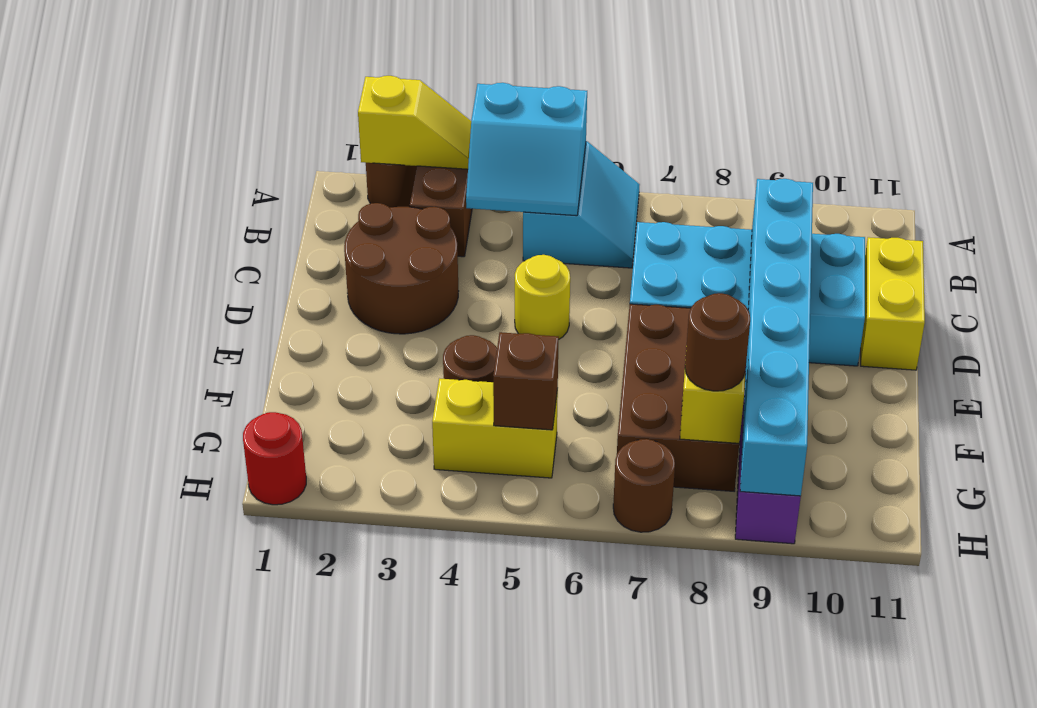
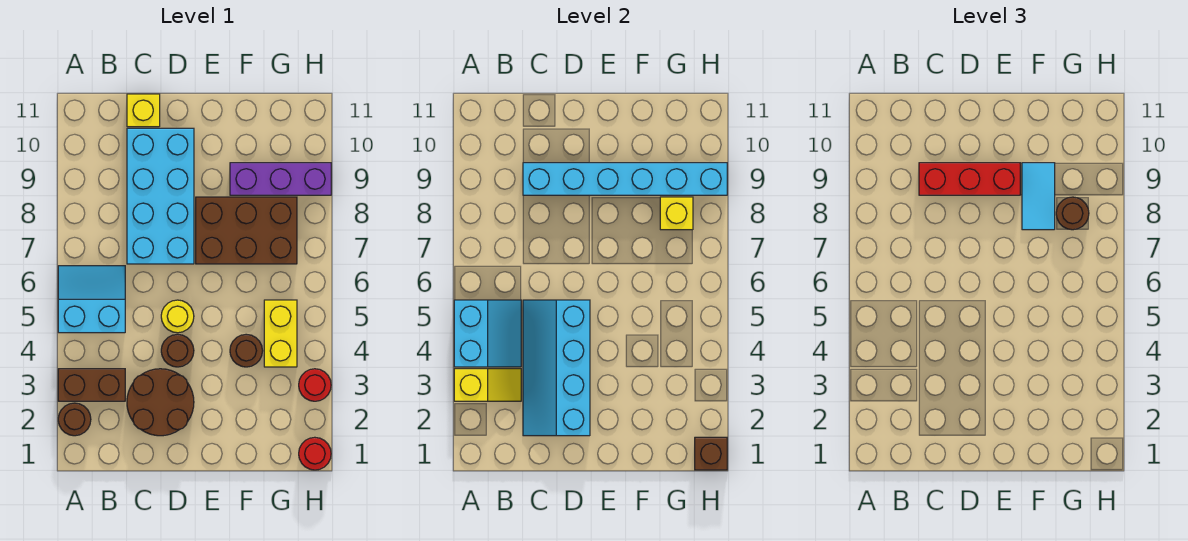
yellow 1x2 slope [358,76,471,169] -> yellow 1x2 slope turned to [454,369,521,401]
none -> cyan 2x4 slope [523,300,590,436]
none -> red 1x3 brick [919,163,1020,195]
yellow 1x2 brick [861,237,925,370] -> yellow 1x1 brick [127,94,160,127]
none -> cyan 1x2 tile [1022,163,1055,230]
brown 1x1 brick [493,332,559,430] -> brown 1x1 brick moved to [695,437,727,470]
none -> red 1x1 round brick [299,369,331,401]
brown 1x1 round brick [613,439,675,532] -> brown 1x1 round brick moved to [161,334,194,367]

